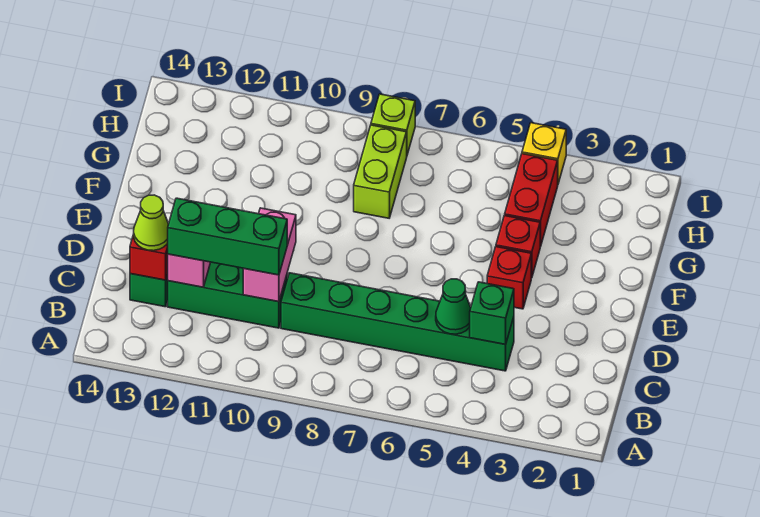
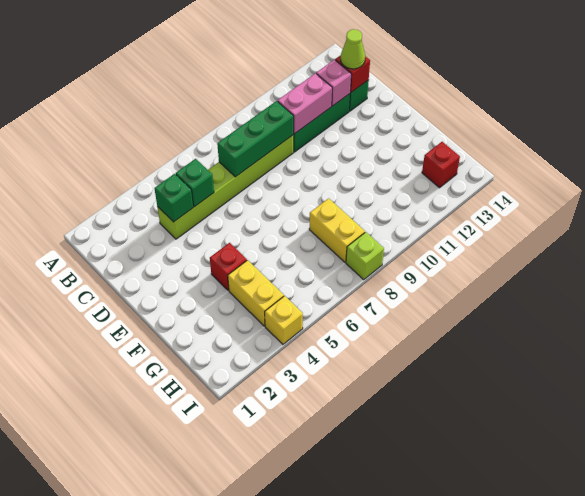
green 1x6 brick [281,273,514,371] -> lime 1x6 brick [157,135,294,239]
green 1x1 cone [436,279,471,334] -> green 1x1 brick [176,159,214,207]
pink 1x2 brick [243,208,296,302] -> pink 1x2 brick turned to [278,73,332,134]
green 1x3 brick [168,198,287,275] -> green 1x3 brick moved to [217,101,294,177]
red 1x1 brick [487,247,531,309] -> red 1x1 brick moved to [422,142,460,188]
red 1x2 brick [505,154,558,247] -> yellow 1x2 brick [228,260,284,326]
lime 1x2 brick [354,125,407,218] -> yellow 1x2 brick [309,198,365,262]

